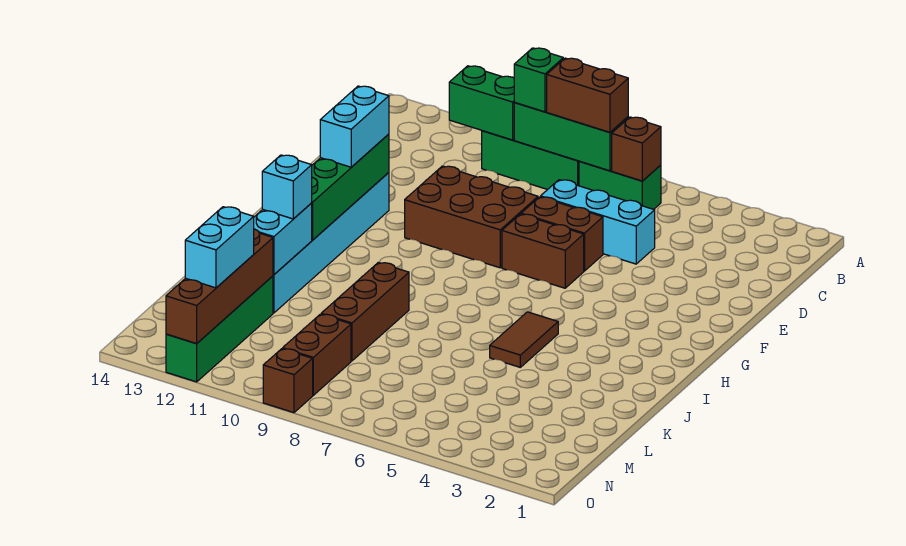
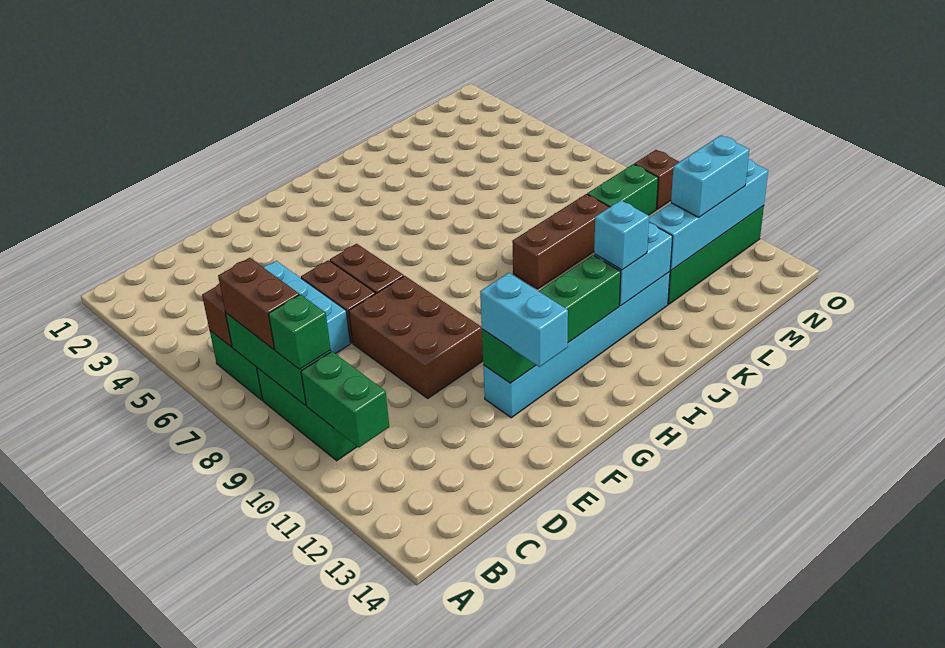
cyan 1x2 brick [320,86,389,167] -> cyan 1x2 brick turned to [480,273,568,367]
brown 1x2 tile [490,312,558,367] -> none
brown 1x4 brick [166,229,273,344] -> cyan 1x4 brick [649,159,768,270]
brown 1x2 brick [283,314,351,395] -> green 1x2 brick [587,164,658,215]

